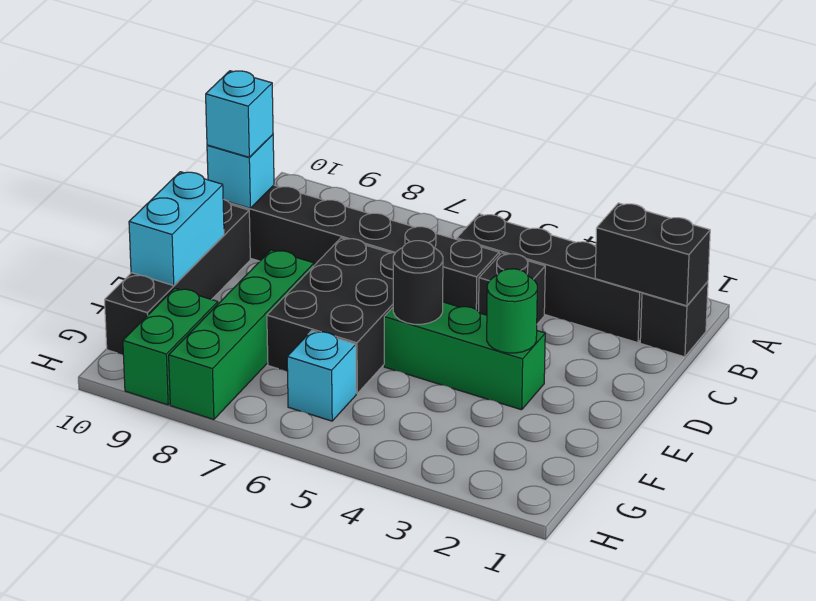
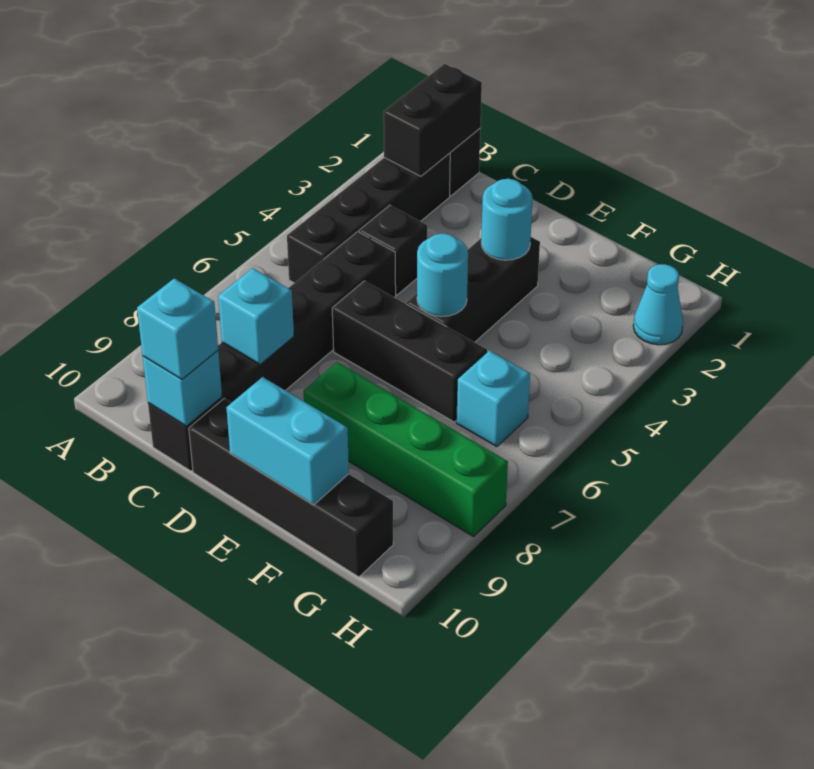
none -> cyan 1x1 brick [218,268,294,365]
black 2x3 brick [267,238,395,393] -> black 1x3 brick [332,281,487,422]
green 1x3 brick [384,302,545,410] -> black 1x3 brick [407,237,540,342]
green 1x1 round brick [487,269,537,353] -> cyan 1x1 round brick [481,179,533,260]
black 1x1 round brick [393,241,443,324] -> cyan 1x1 round brick [417,234,468,317]
green 1x2 brick [123,288,218,405] -> none
none -> cyan 1x1 cone [633,264,683,345]

